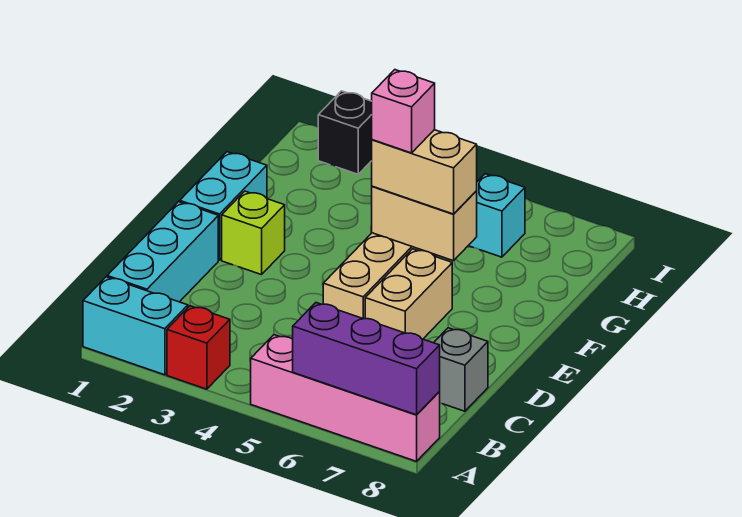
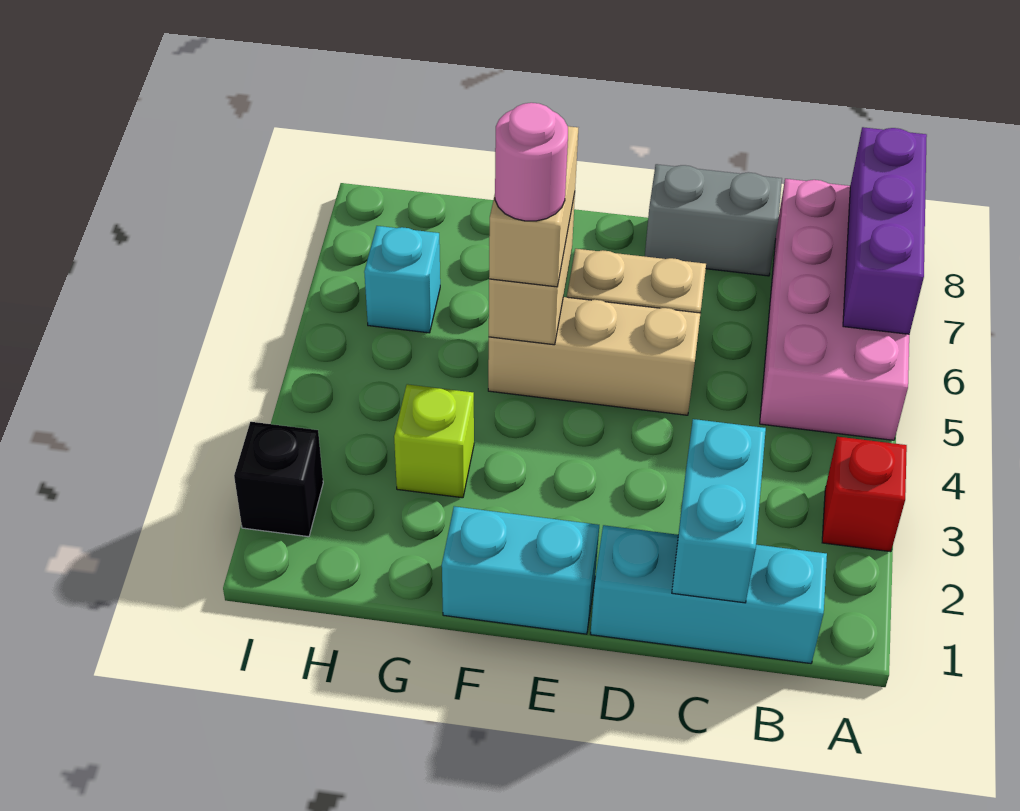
cyan 1x2 brick [83,277,188,375] -> cyan 1x2 brick moved to [672,419,766,603]
pink 1x4 brick [251,335,440,461] -> pink 2x4 brick [760,179,909,440]
grey 1x1 brick [434,328,488,411] -> grey 1x2 brick [645,164,782,276]
lime 1x1 brick [222,191,285,275] -> lime 1x1 brick moved to [394,384,474,498]
pink 1x1 brick [372,70,435,153] -> pink 1x1 round brick [495,103,568,221]

